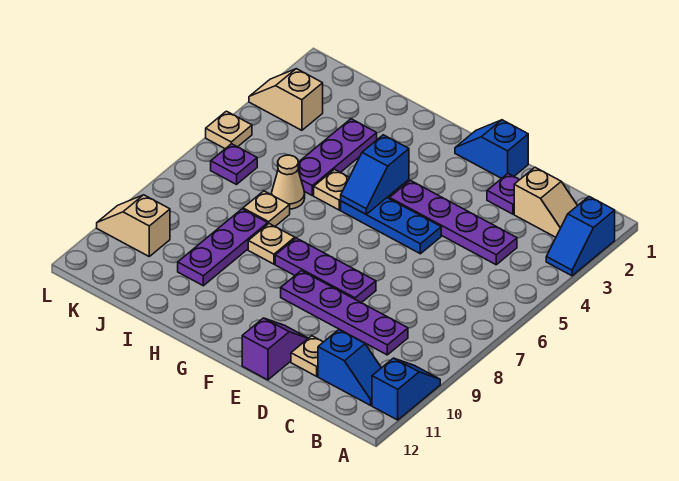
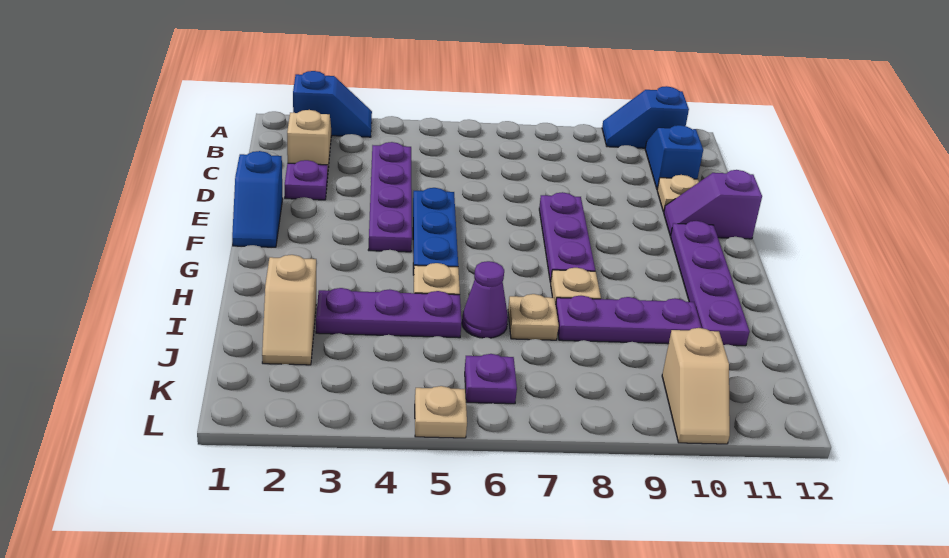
purple 1x4 plate [281,271,408,355] -> purple 1x4 plate moved to [671,221,750,346]
blue 1x2 slope [341,135,409,214] -> none
tan 1x1 cone [272,155,305,209] -> purple 1x1 cone [462,261,508,338]
tan 1x2 slope [249,69,323,130] -> tan 1x2 slope moved to [262,255,316,365]

